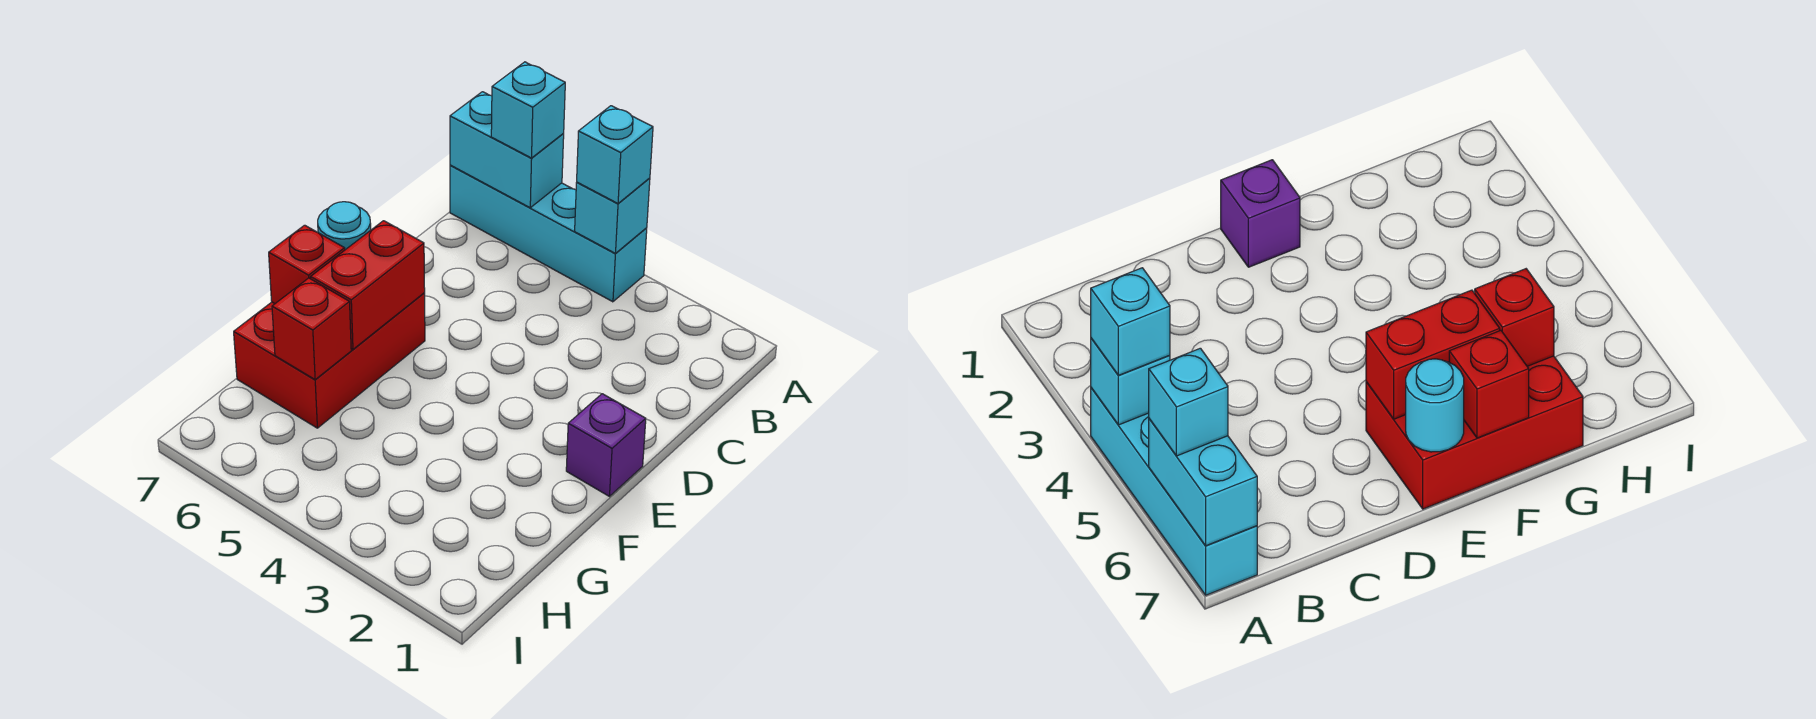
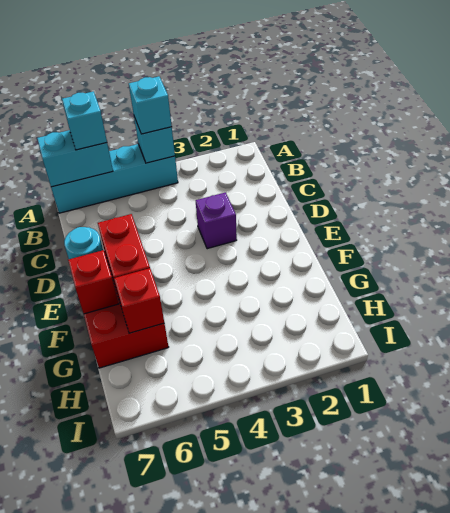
purple 1x1 brick [566,394,646,496] -> purple 1x1 brick moved to [196,192,237,249]

